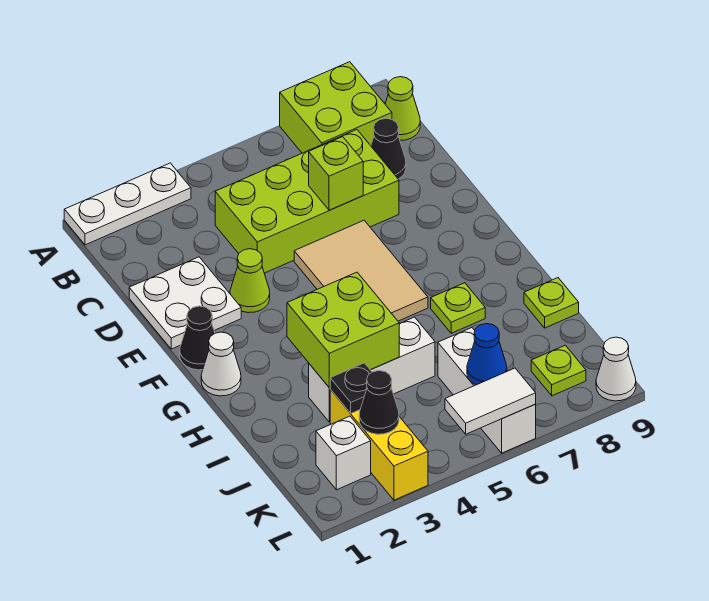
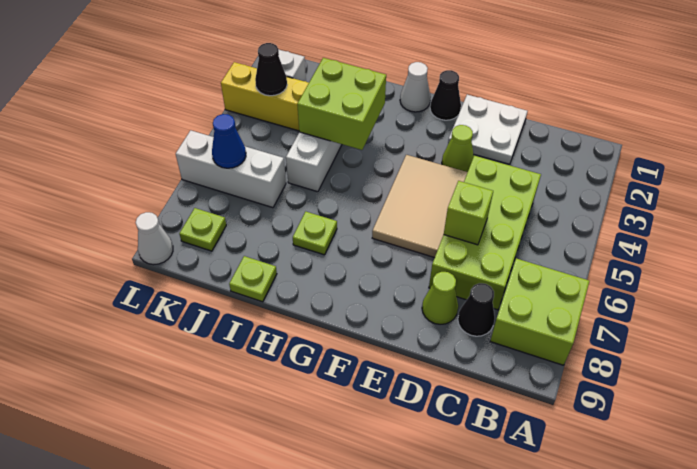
white 1x3 plate [64,163,191,245] -> none
lime 1x1 cone [385,77,420,140] -> lime 1x1 cone moved to [422,272,458,324]
tan 2x3 tile [294,220,428,321] -> tan 2x3 tile turned to [372,155,468,258]
black 1x1 plate [330,363,372,413] -> none
white 1x2 tile [445,368,536,434] -> none

